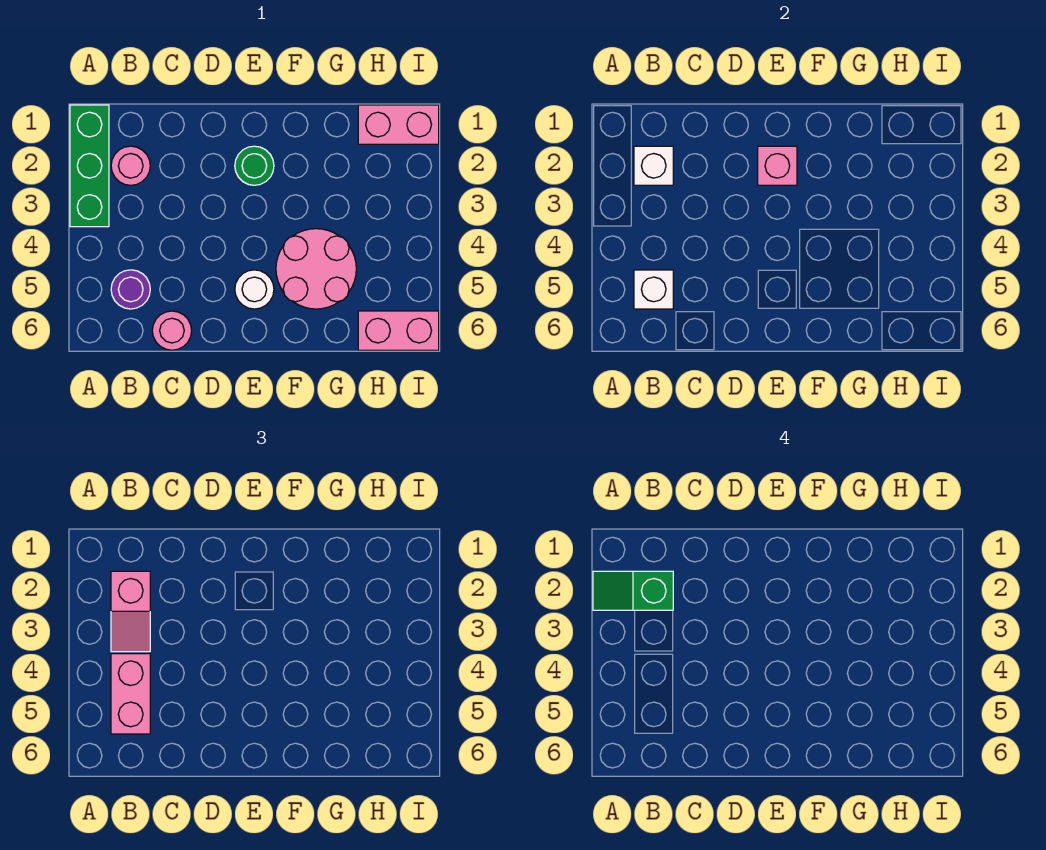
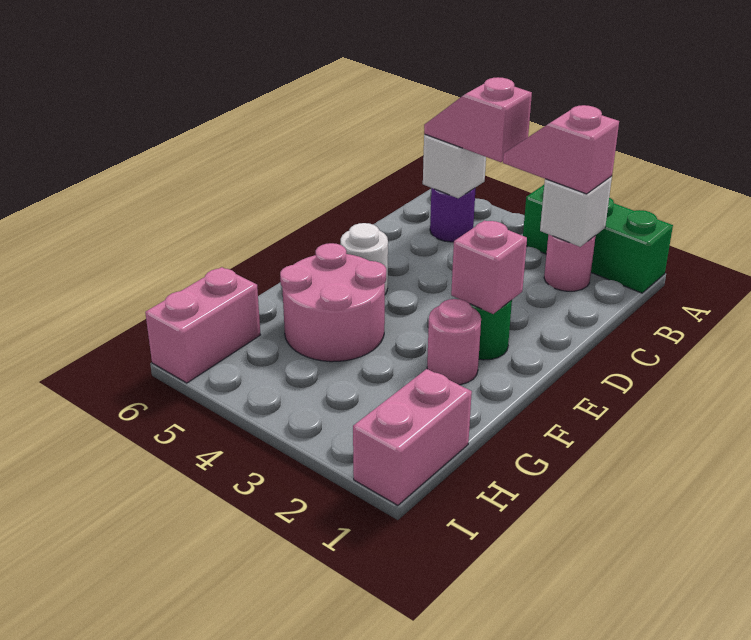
green 1x2 slope [593,571,673,610] -> none
pink 1x2 brick [111,654,150,734] -> pink 1x2 slope [424,77,532,162]
pink 1x1 round brick [152,311,192,350] -> pink 1x1 round brick moved to [427,299,481,385]

